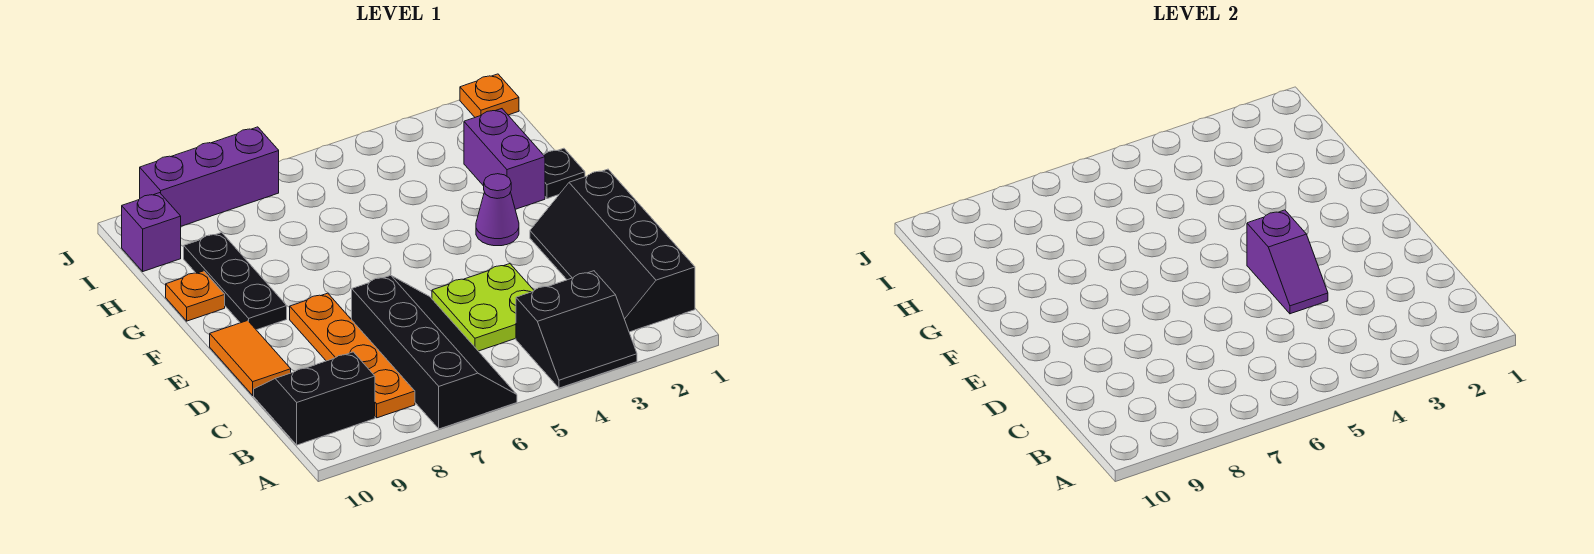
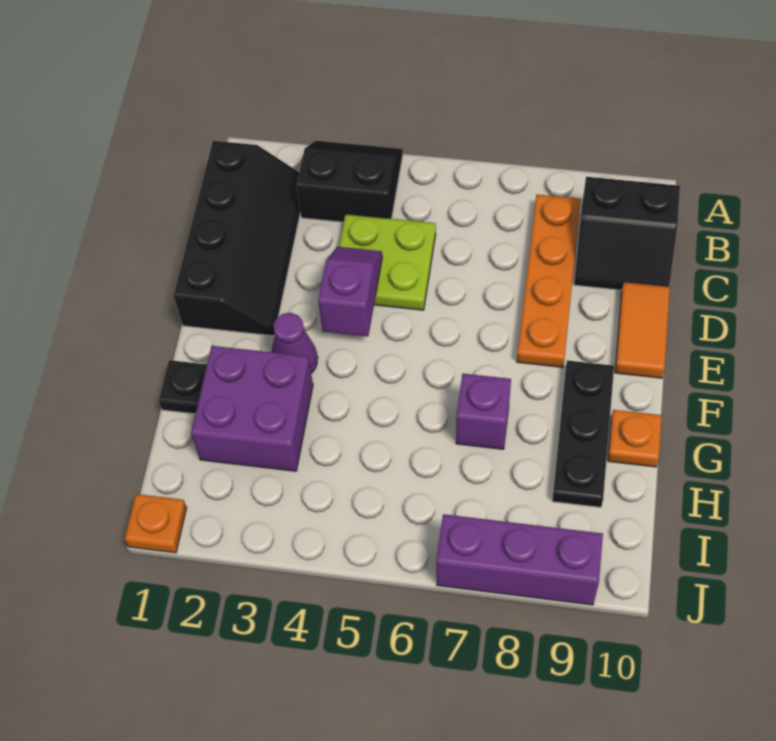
black 2x4 slope [352,275,517,429] -> none
purple 1x2 brick [464,109,545,209] -> purple 2x2 brick [191,346,313,471]
purple 1x1 brick [122,193,181,271] -> purple 1x1 brick moved to [456,374,511,449]

